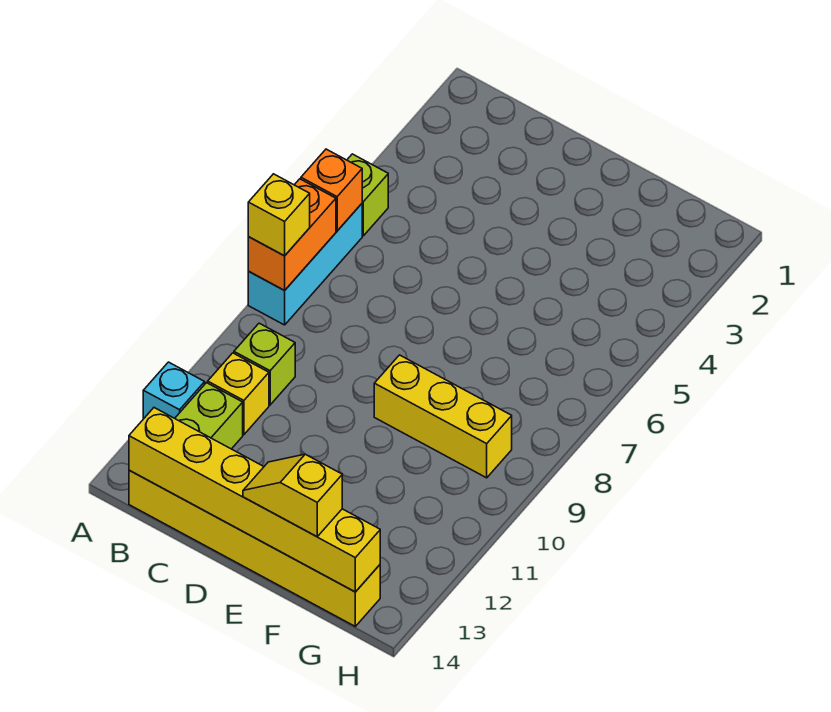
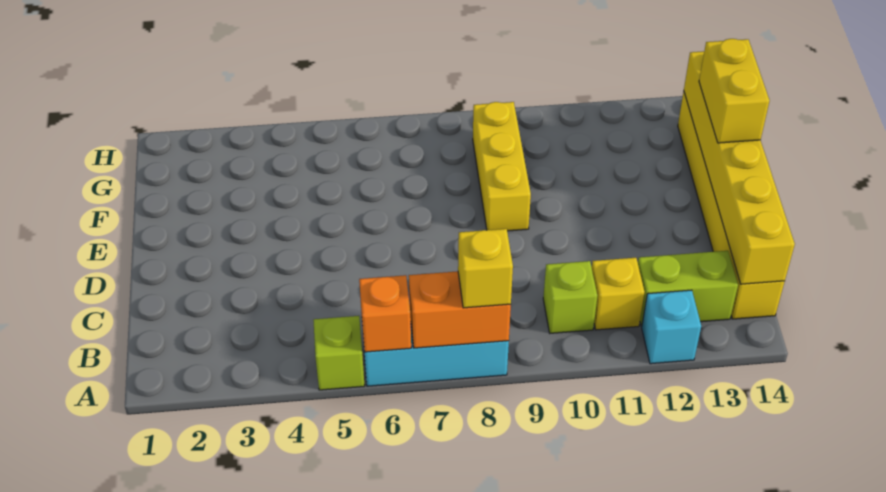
yellow 1x2 slope [243,454,342,537] -> yellow 1x2 brick [699,39,770,143]

